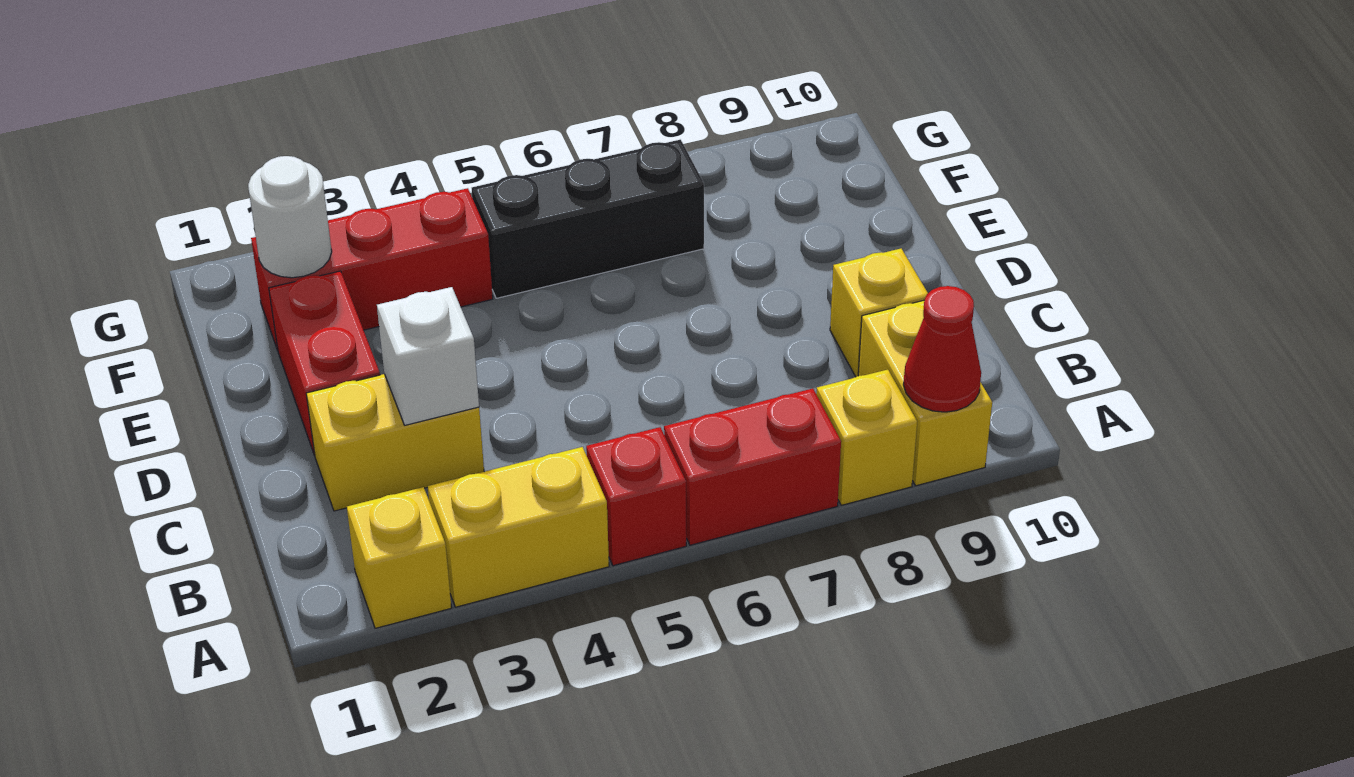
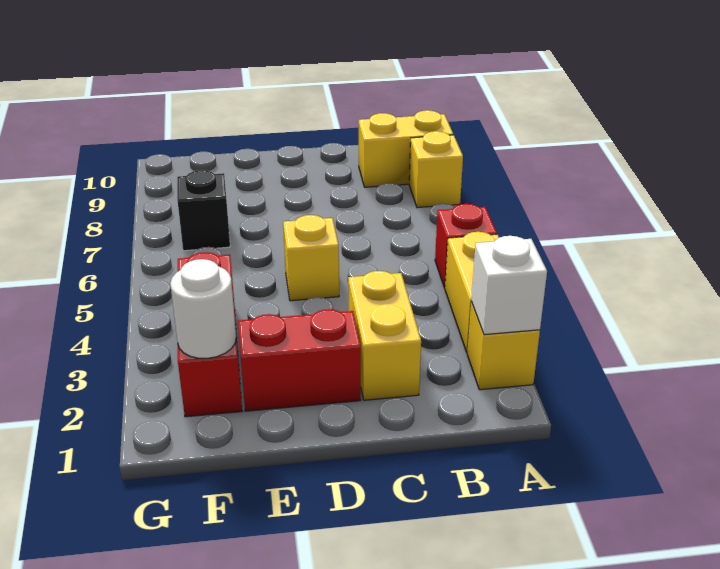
red 1x2 brick [664,389,841,545] -> none
red 1x1 cone [903,286,981,412] -> none
white 1x1 brick [377,287,479,425] -> white 1x1 brick moved to [471,236,547,335]
yellow 1x1 brick [830,249,928,377] -> yellow 1x1 brick moved to [283,215,339,301]
black 1x3 brick [472,140,704,298] -> black 1x1 brick [177,170,230,251]

